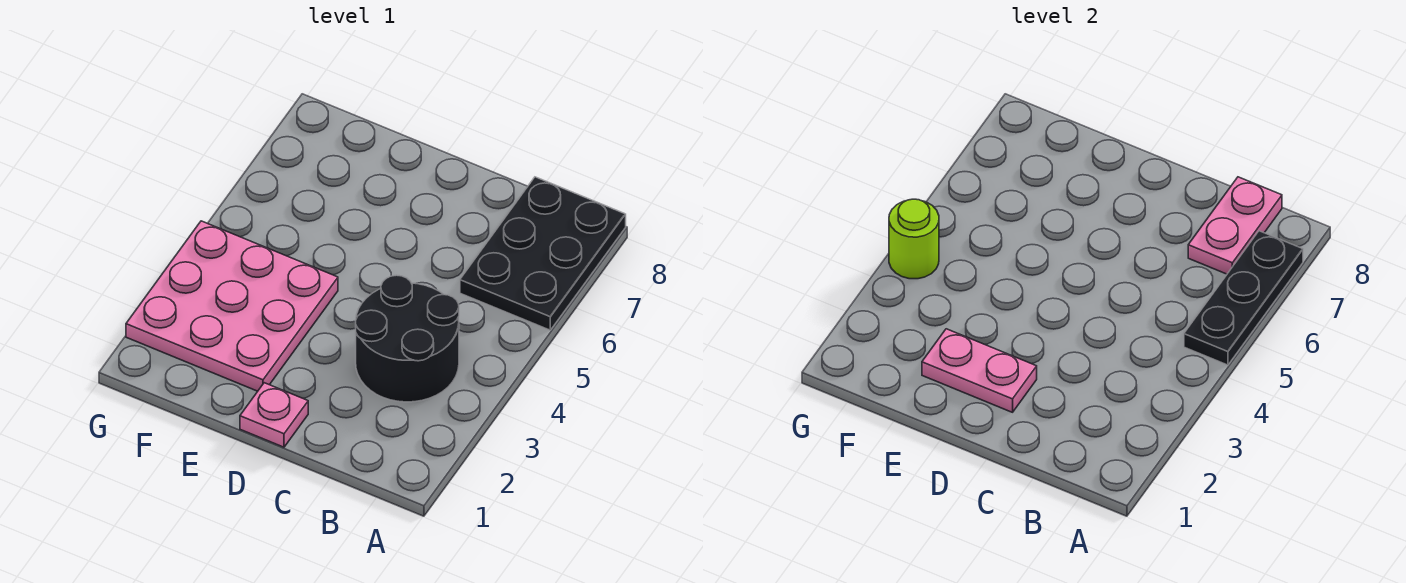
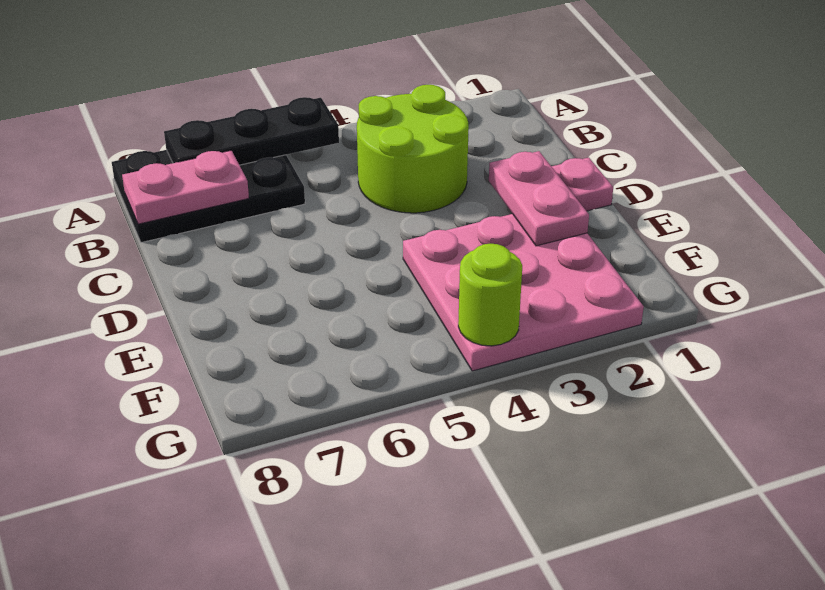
black 2x2 round brick [356,275,459,402] -> lime 2x2 round brick [357,85,469,213]

